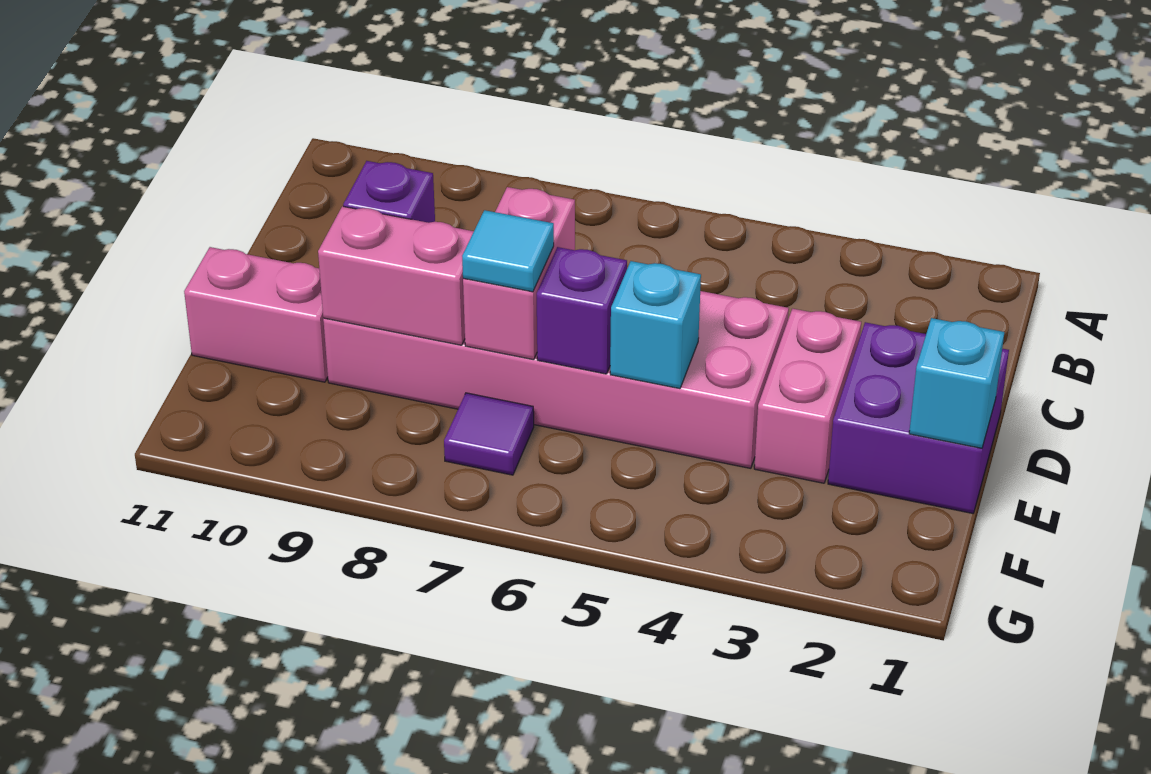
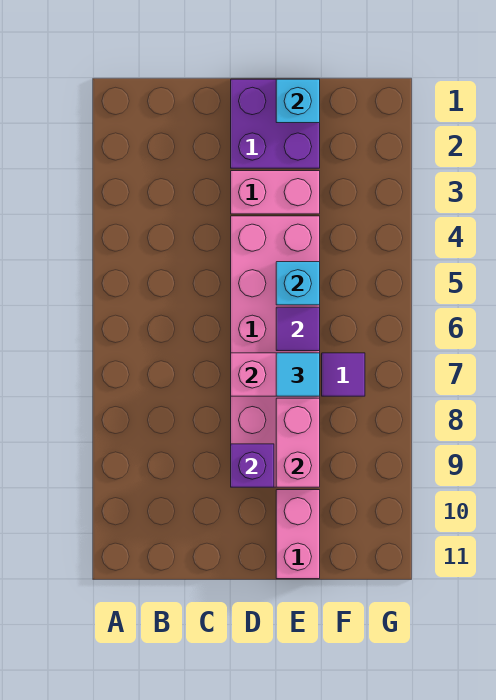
purple 1x1 brick [537,247,627,374] -> purple 1x1 tile [276,307,320,351]

